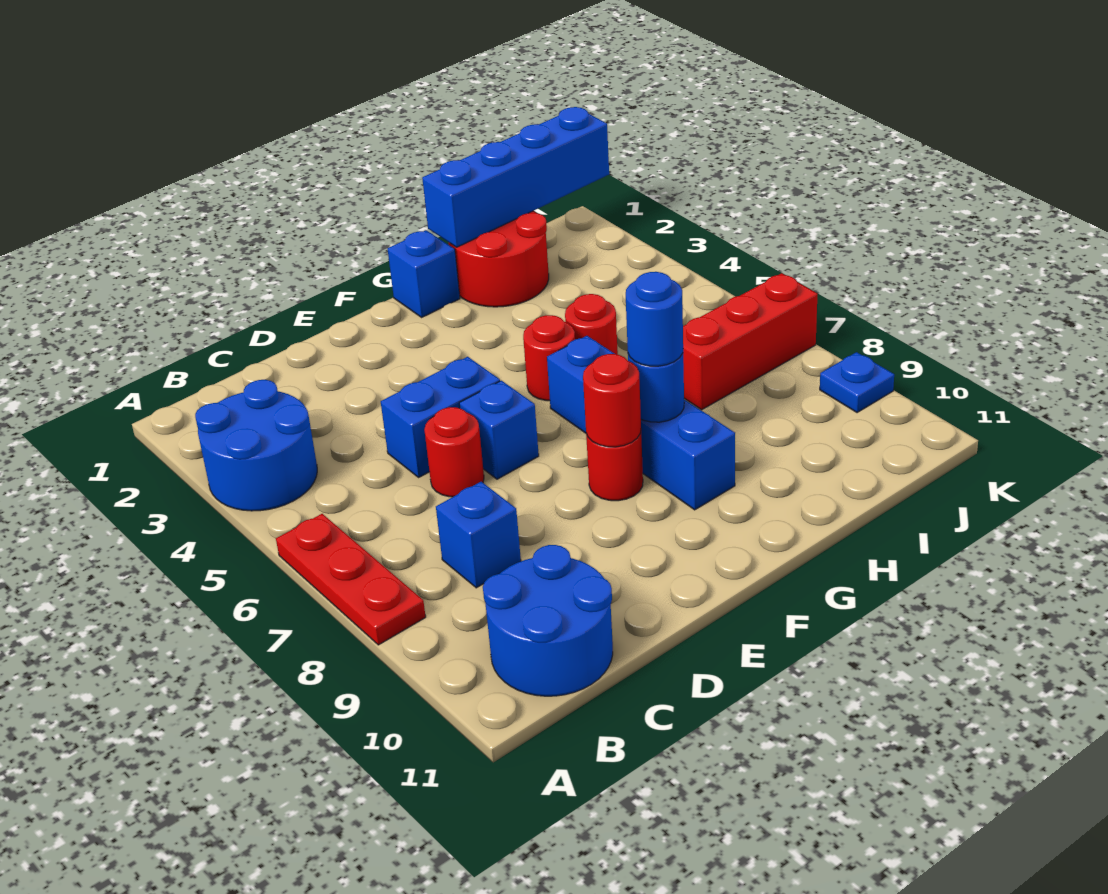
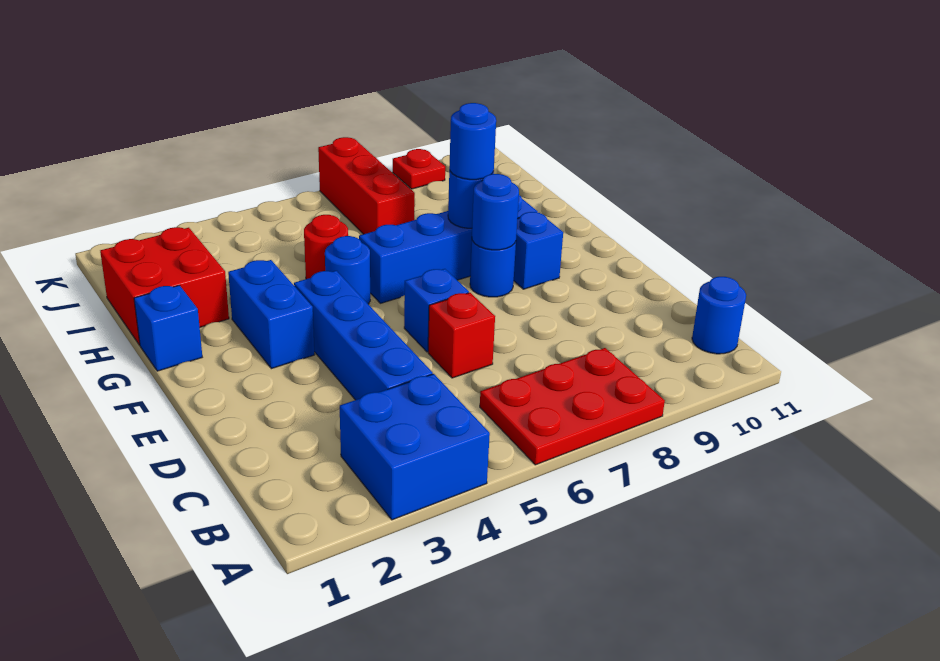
blue 2x2 round brick [195,380,317,511] -> blue 2x2 brick [340,374,490,520]
red 1x3 plate [276,514,426,645] -> red 2x3 plate [480,348,665,465]
blue 2x2 round brick [483,545,613,696] -> blue 1x1 round brick [692,277,746,354]
blue 1x1 brick [436,482,521,588] -> blue 1x1 brick moved to [514,212,563,289]
blue 1x2 brick [381,357,500,477] -> blue 1x2 brick moved to [228,260,314,369]
red 1x1 round brick [424,407,484,497] -> red 1x1 brick [428,293,495,378]
red 1x1 round brick [586,433,643,501] -> blue 1x1 round brick [470,241,516,297]
red 1x1 round brick [583,354,641,447] -> blue 1x1 round brick [472,174,519,250]
red 1x1 round brick [523,315,575,401] -> blue 1x1 round brick [325,236,370,304]
red 2x2 round brick [449,211,549,307] -> red 2x2 brick [100,227,229,345]
blue 1x4 brick [422,107,609,247] -> blue 1x4 brick moved to [294,271,433,400]
blue 1x1 plate [820,352,894,413] -> red 1x1 plate [393,149,445,189]

